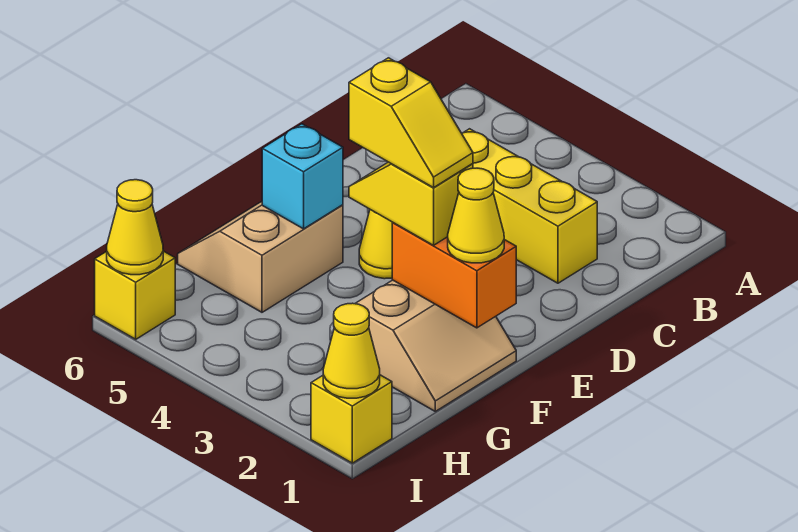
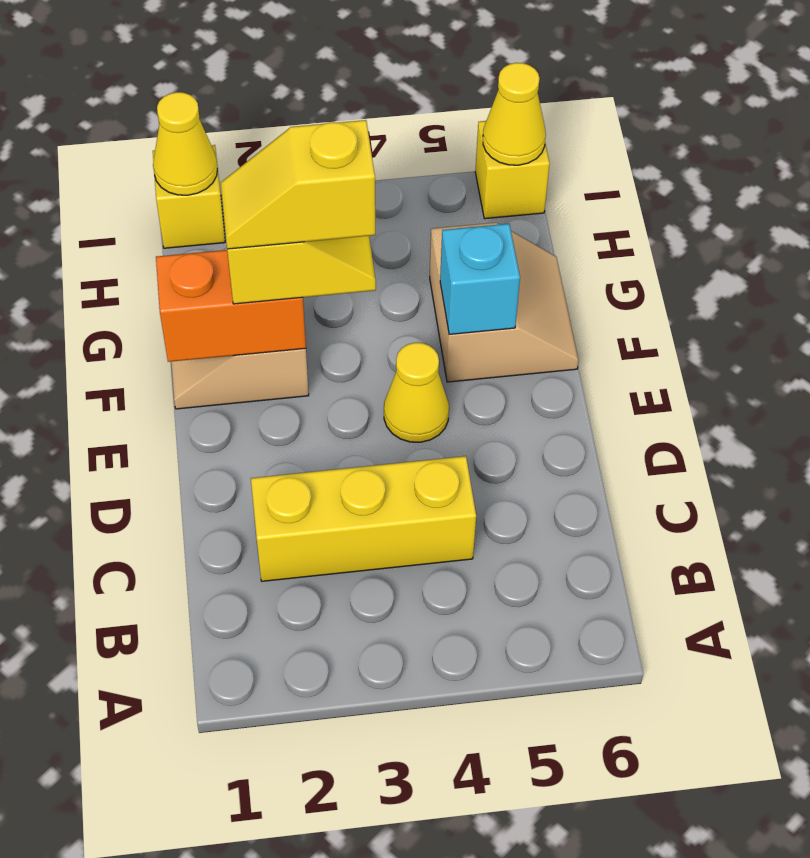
yellow 1x1 cone [448,168,504,263] -> none

